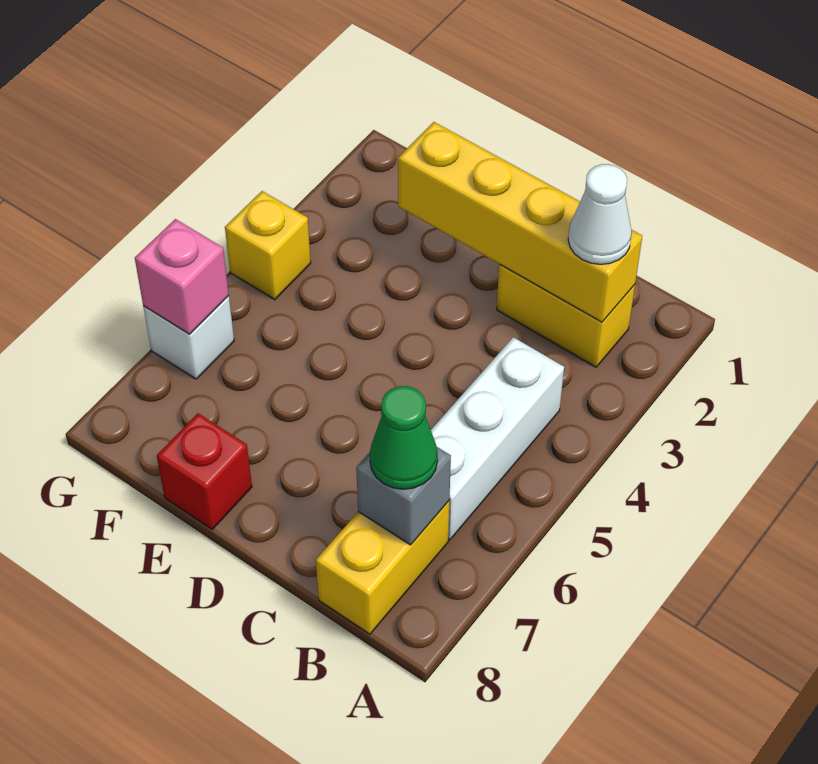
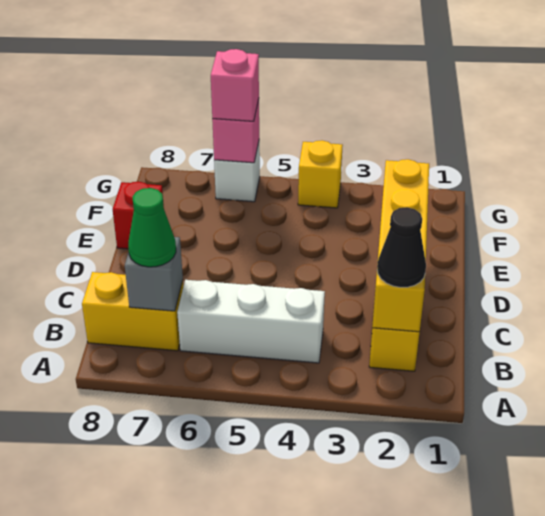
white 1x1 cone [568,164,632,264] -> black 1x1 cone [377,207,426,287]
none -> pink 1x1 brick [211,49,259,121]

